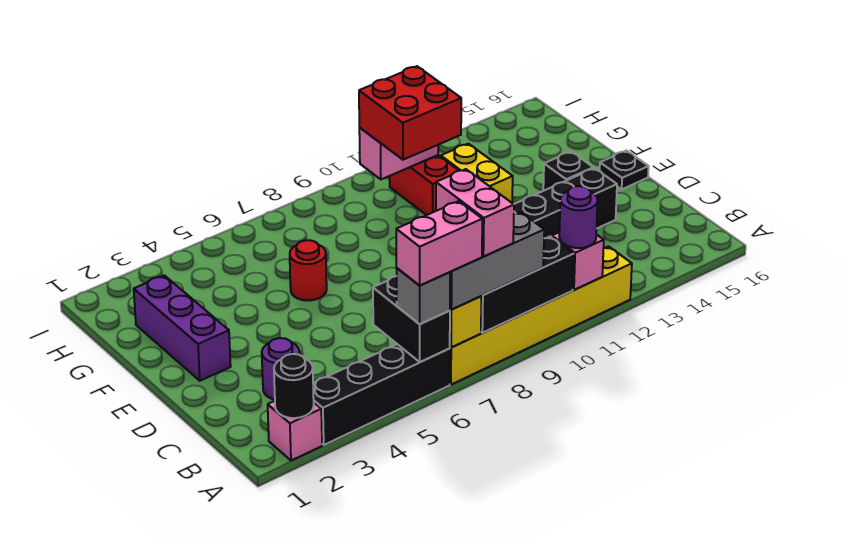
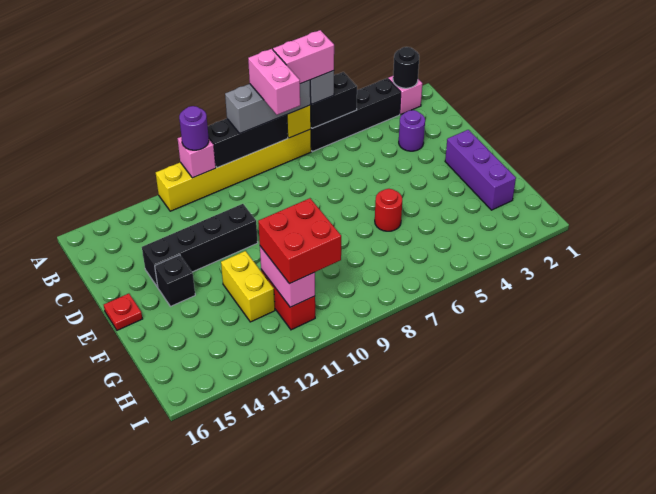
black 1x2 brick [373,276,450,362] -> black 1x2 brick turned to [311,72,357,128]
black 1x1 plate [600,151,649,189] -> red 1x1 plate [104,294,142,330]
pink 1x2 brick [359,128,438,179] -> pink 1x2 brick turned to [260,246,315,307]

